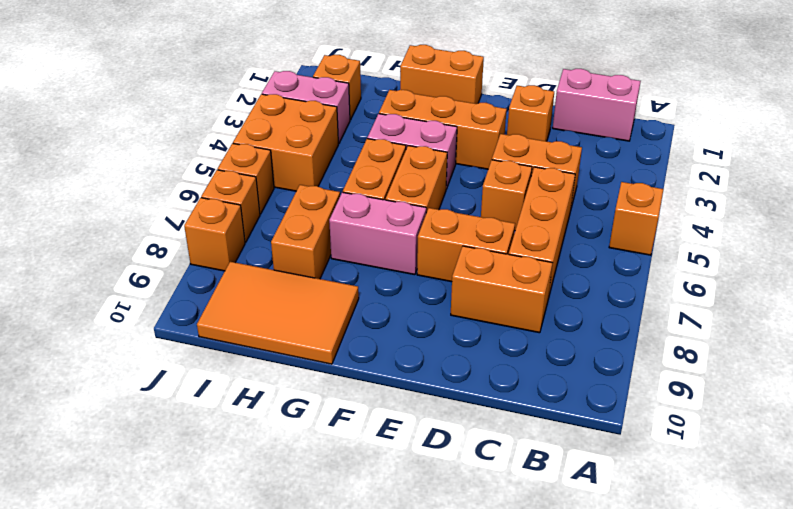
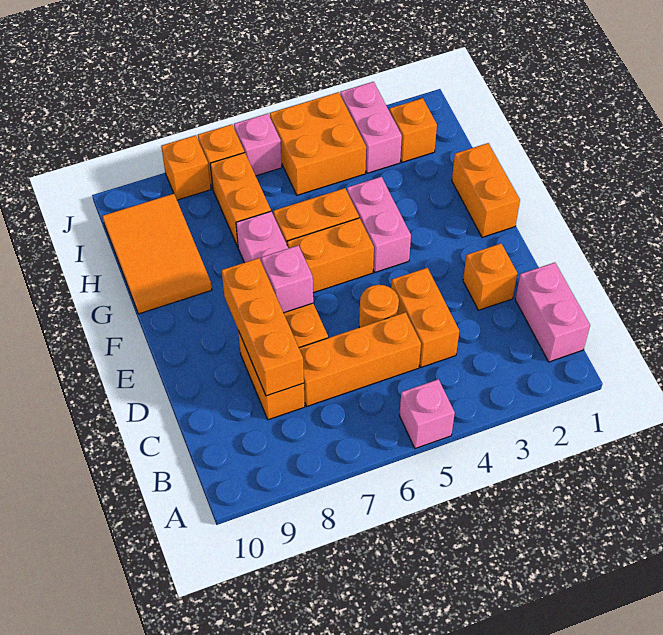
orange 1x1 brick [609,182,663,255] -> pink 1x1 brick [399,379,455,449]
orange 1x1 brick [481,160,532,230] -> orange 1x1 round brick [359,285,399,327]
orange 1x3 brick [379,90,507,169] -> orange 1x3 brick moved to [222,258,304,396]
none -> pink 1x1 brick [261,245,313,313]
orange 1x2 brick [271,185,340,279] -> orange 1x2 brick turned to [210,153,271,247]
orange 1x1 brick [218,143,274,214] -> pink 1x1 brick [234,114,282,176]

